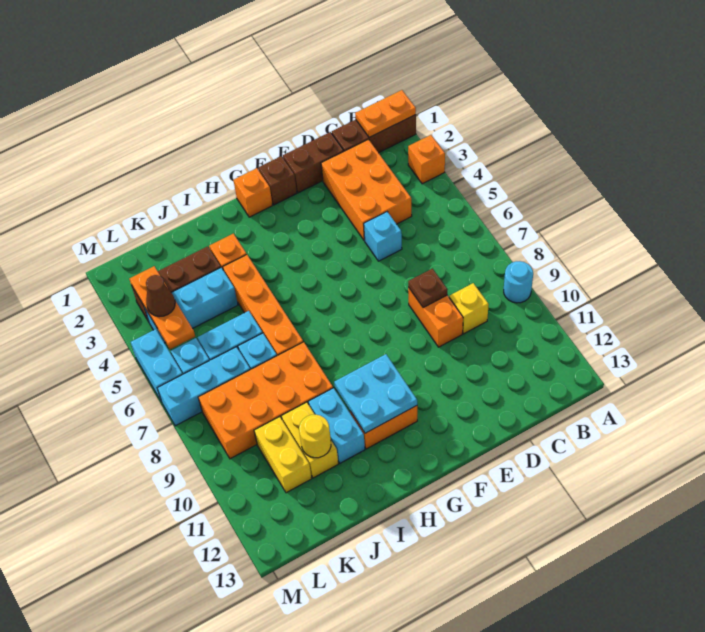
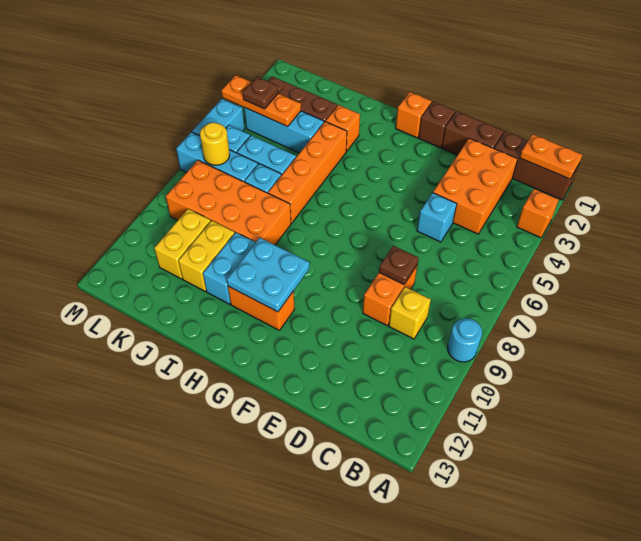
yellow 1x1 round brick [299,415,331,458] -> yellow 1x1 round brick moved to [200,122,230,165]
orange 1x3 plate [130,266,195,349] -> orange 1x3 plate turned to [221,75,301,127]
brown 1x1 cone [146,275,175,317] -> brown 1x1 plate [243,77,278,109]

